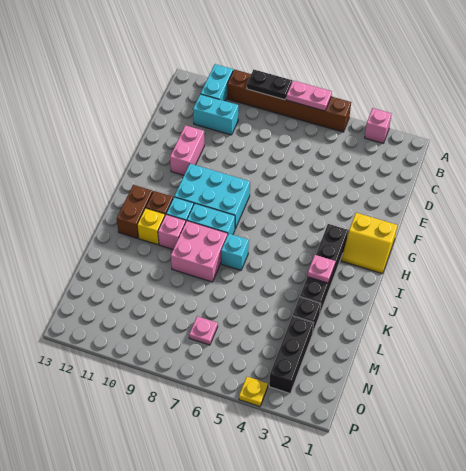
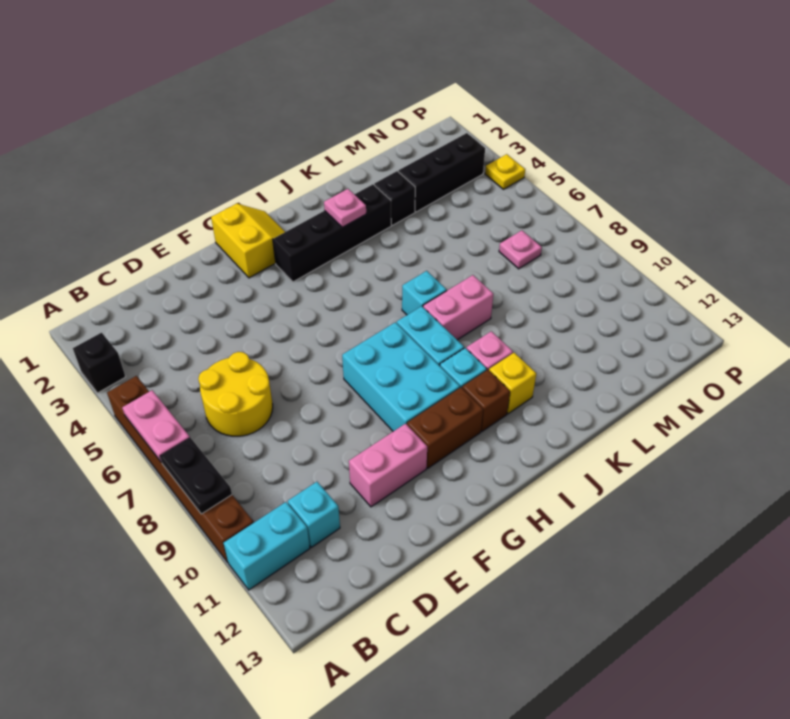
pink 1x1 brick [365,108,391,143] -> black 1x1 brick [73,333,126,393]
none -> yellow 2x2 round brick [198,352,273,436]
cyan 1x2 brick [193,94,238,135] -> cyan 1x1 brick [288,482,340,547]
brown 1x2 brick [117,185,153,238] -> brown 1x2 brick moved to [407,387,483,468]
pink 2x2 brick [171,221,228,282] -> pink 1x2 brick [423,275,493,340]

